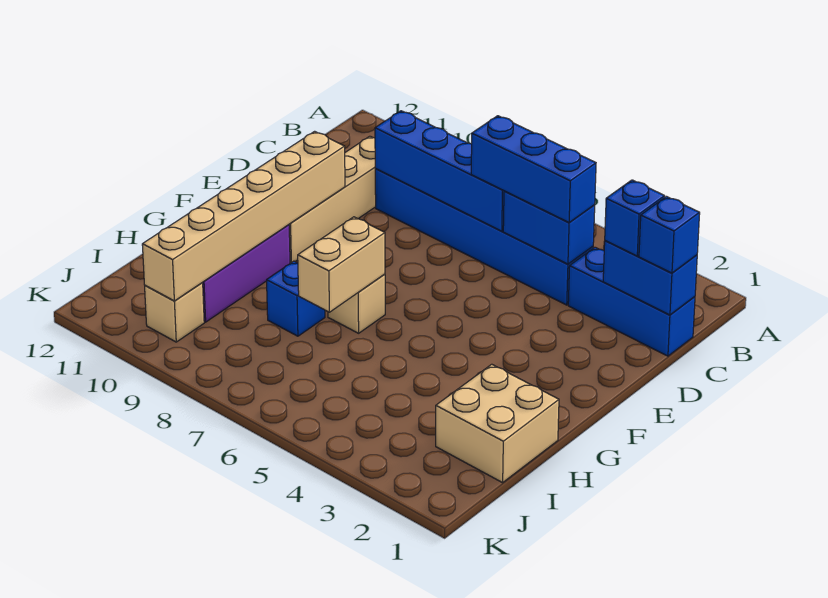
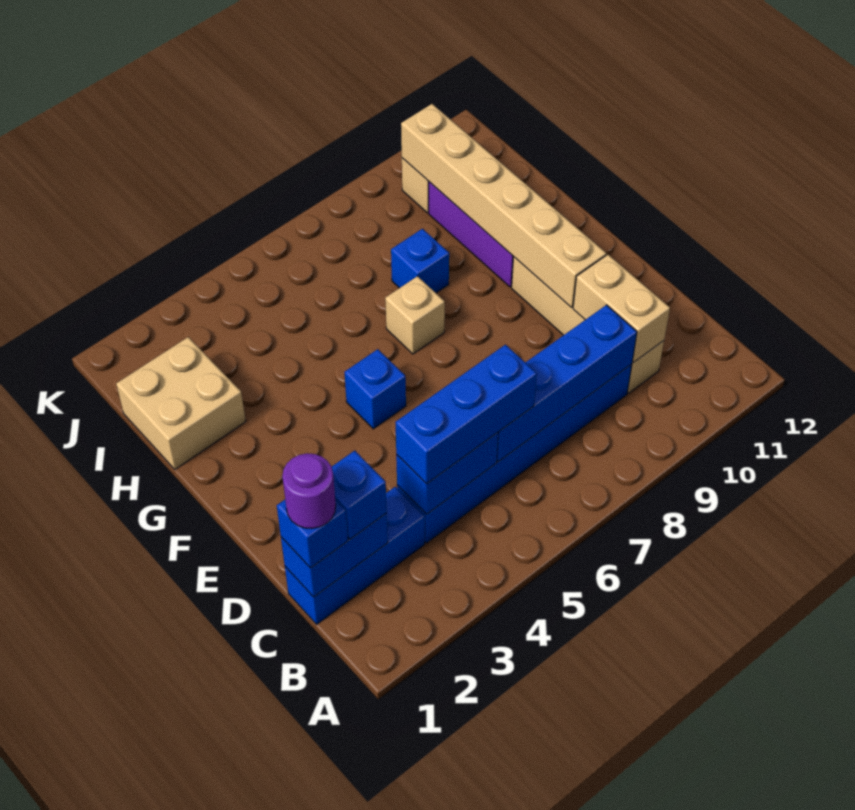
none -> purple 1x1 round brick [282,453,336,529]
none -> blue 1x1 brick [345,349,406,429]
tan 1x2 brick [298,217,385,312] -> tan 1x2 brick moved to [573,255,670,363]

